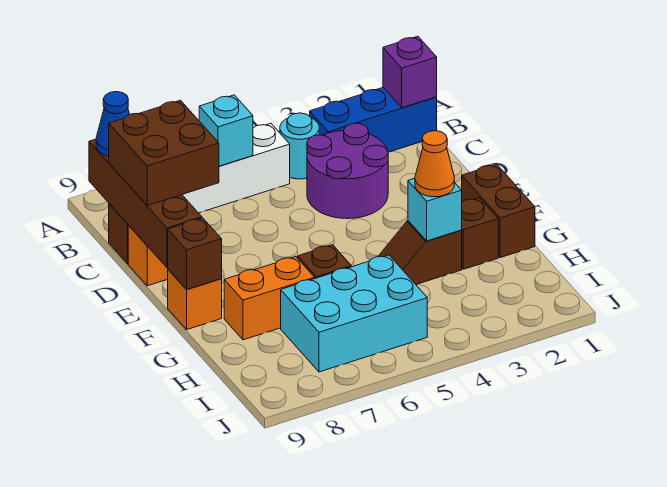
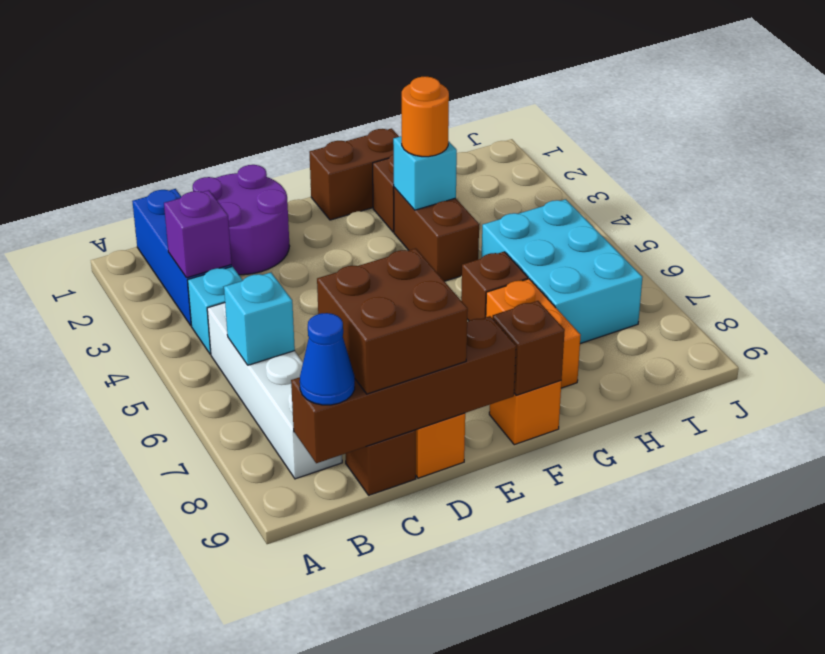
purple 1x1 brick [383,36,437,108] -> purple 1x1 brick moved to [164,190,232,278]
cyan 1x1 round brick [280,113,319,179] -> cyan 1x1 brick [188,266,243,354]
purple 2x2 round brick [307,123,388,219] -> purple 2x2 round brick moved to [193,165,290,275]
brown 1x2 slope [378,221,462,284] -> brown 1x2 brick [394,187,479,281]
orange 1x1 cone [415,131,454,197] -> orange 1x1 round brick [402,77,449,157]

